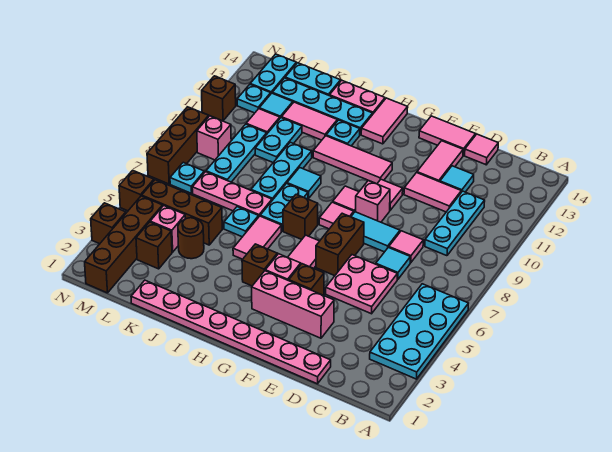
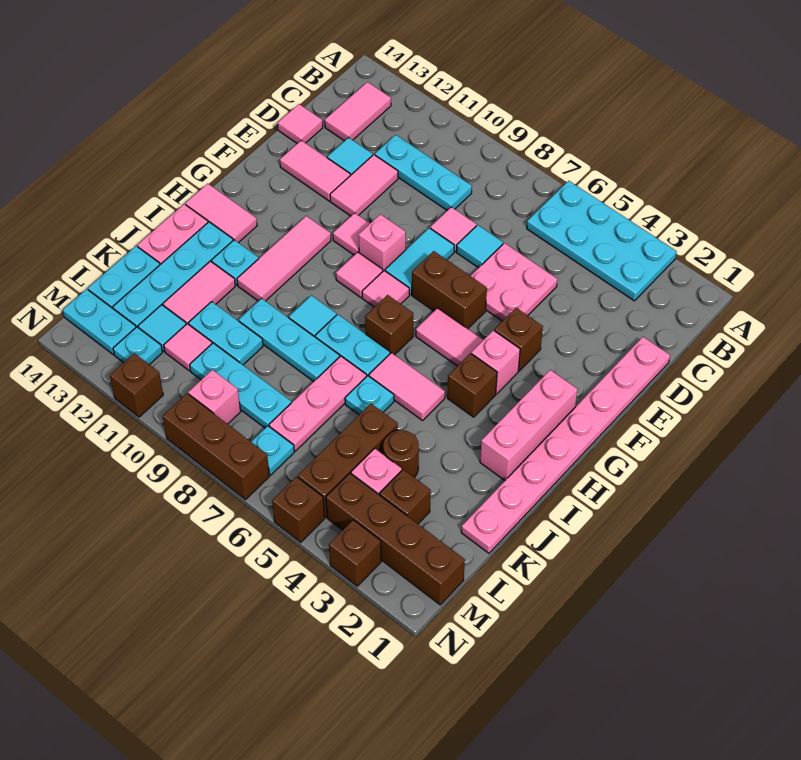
pink 1x3 brick [252,271,334,338] -> pink 1x3 brick moved to [480,370,578,480]
pink 1x2 tile [419,116,475,156] -> pink 1x2 tile moved to [325,82,391,141]

